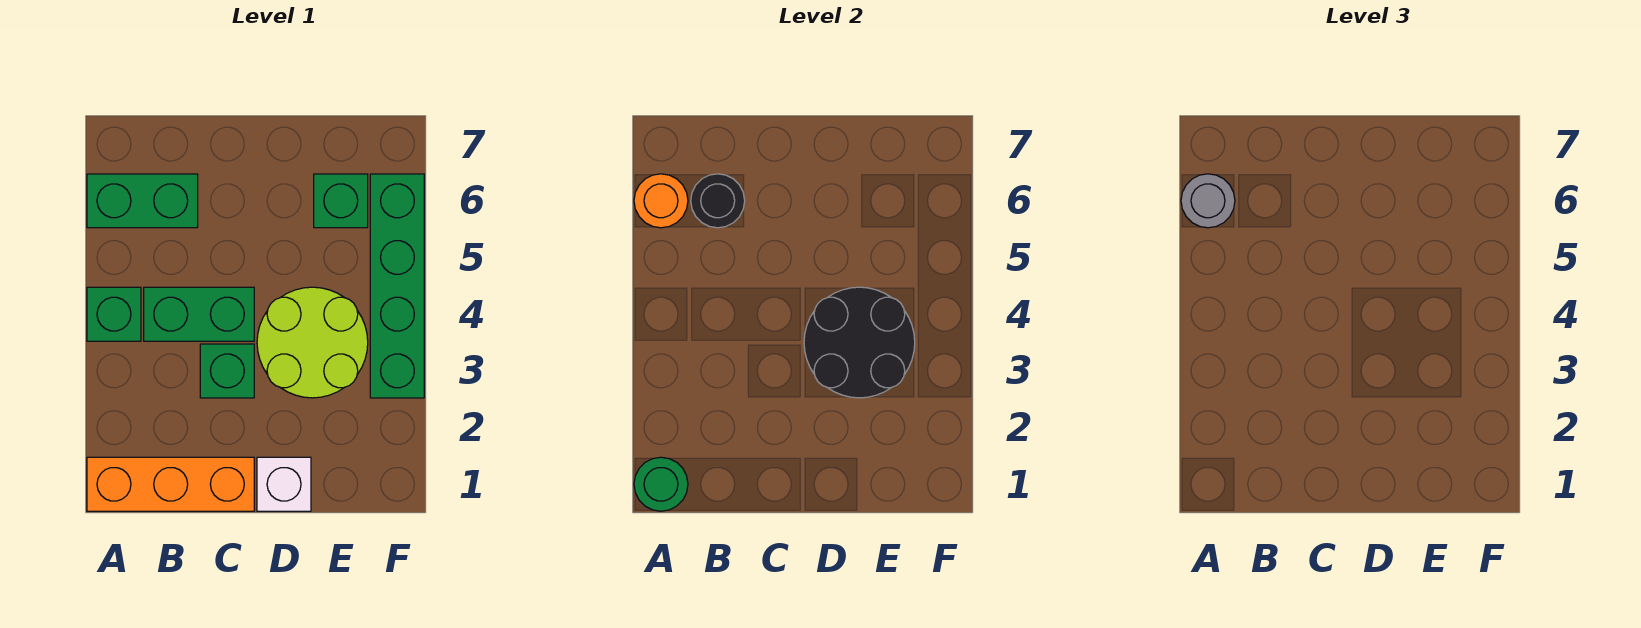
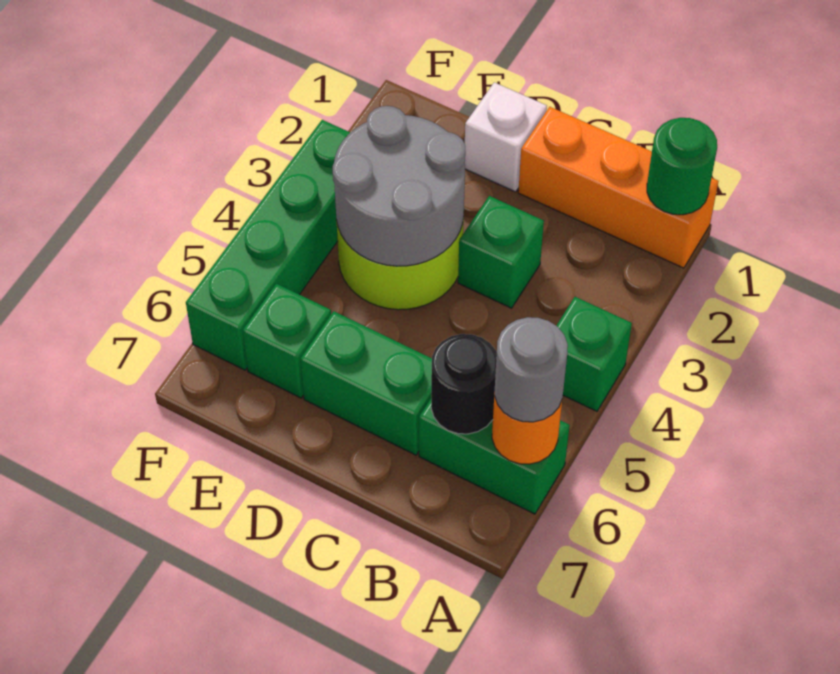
green 1x2 brick [144,287,254,341] -> green 1x2 brick moved to [300,311,432,455]
black 2x2 round brick [804,287,915,398] -> grey 2x2 round brick [333,106,465,266]

